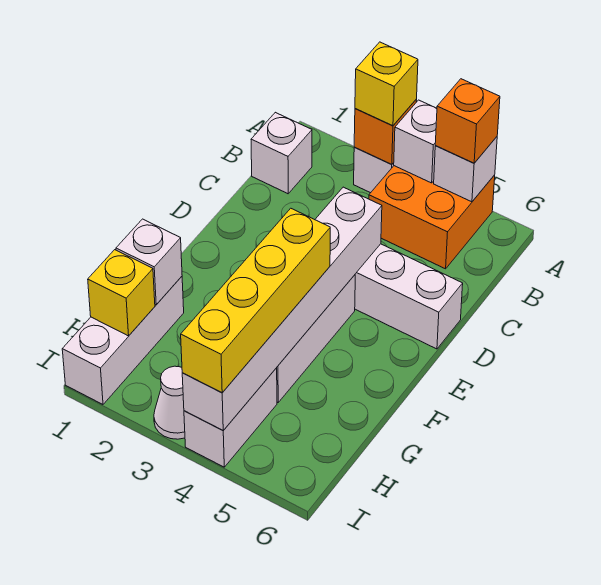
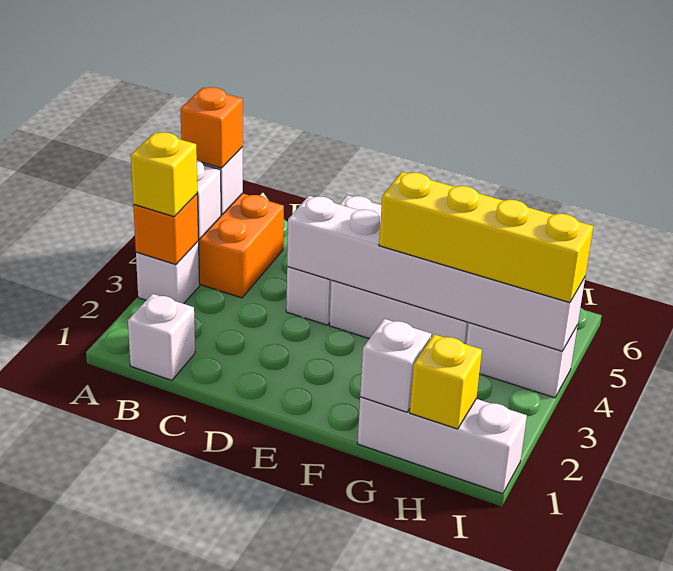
white 1x1 cone [154,366,185,439] -> none

